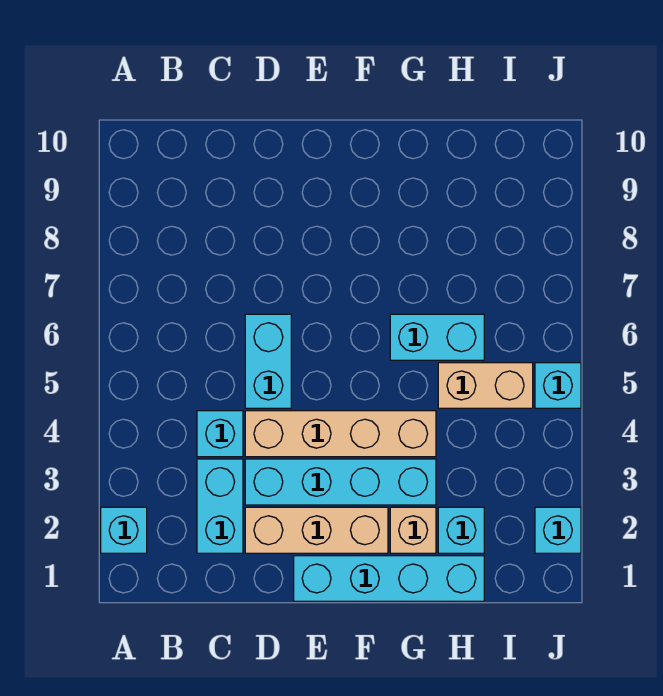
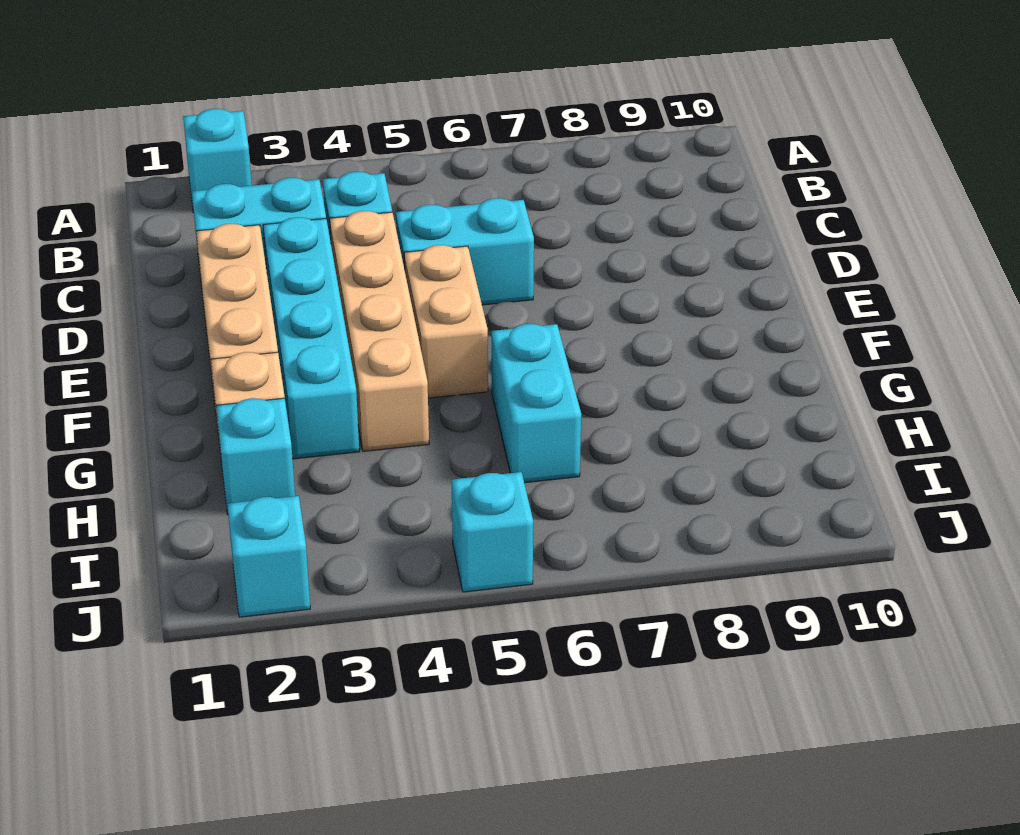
cyan 1x4 brick [294,556,484,601] -> none
tan 1x2 brick [438,363,533,408] -> tan 1x2 brick moved to [404,245,488,398]

